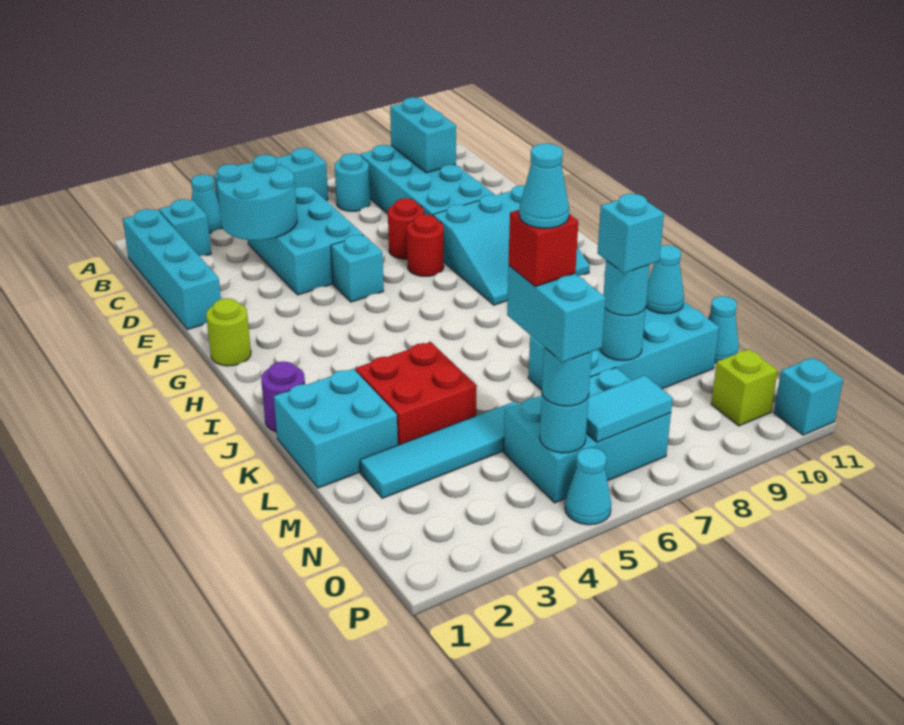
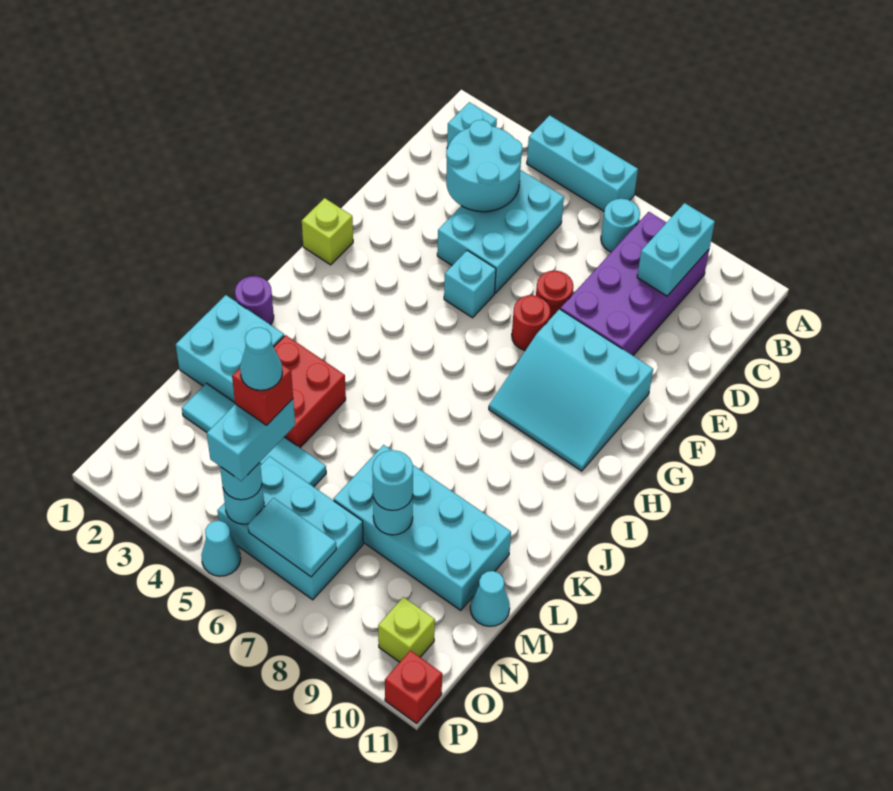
cyan 1x1 cone [191,174,223,234] -> none
cyan 1x4 brick [123,209,221,330] -> none
cyan 2x4 brick [360,145,495,216] -> purple 2x4 brick [560,212,709,355]
lime 1x1 round brick [206,298,251,366] -> lime 1x1 brick [302,198,353,265]
cyan 1x1 cone [646,245,684,314] -> none
cyan 1x1 brick [597,194,664,273] -> none
cyan 1x1 brick [774,358,843,435] -> red 1x1 brick [385,650,442,723]

